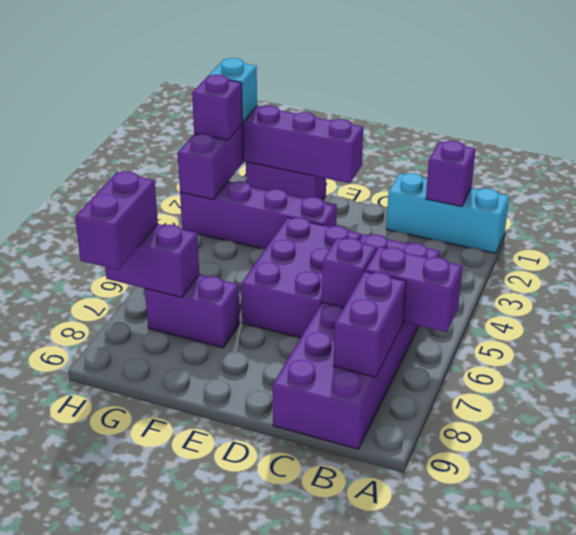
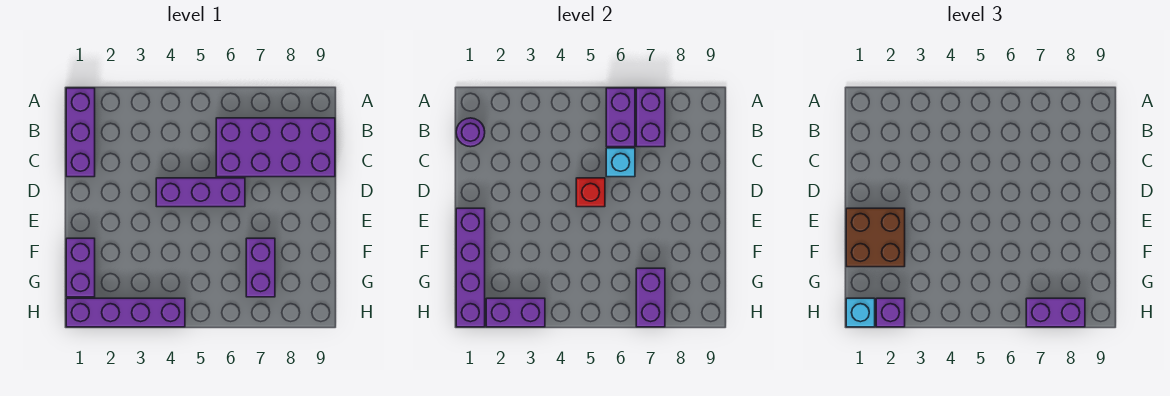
cyan 1x3 brick [386,173,509,253] -> purple 1x3 brick [66,88,95,177]
purple 1x1 brick [426,141,475,207] -> purple 1x1 round brick [456,118,485,147]
purple 2x6 brick [273,234,440,449] -> purple 2x4 brick [216,118,335,177]
purple 1x2 brick [333,272,406,377] -> purple 1x2 brick turned to [636,88,665,147]
purple 1x1 brick [322,238,377,308] -> cyan 1x1 brick [606,148,635,177]
purple 2x3 brick [241,217,361,338] -> purple 1x3 brick [156,178,245,207]
none -> red 1x1 brick [576,178,605,207]
none -> brown 2x2 brick [846,208,905,267]
purple 1x4 brick [180,181,337,249] -> purple 1x4 brick turned to [66,298,185,327]

